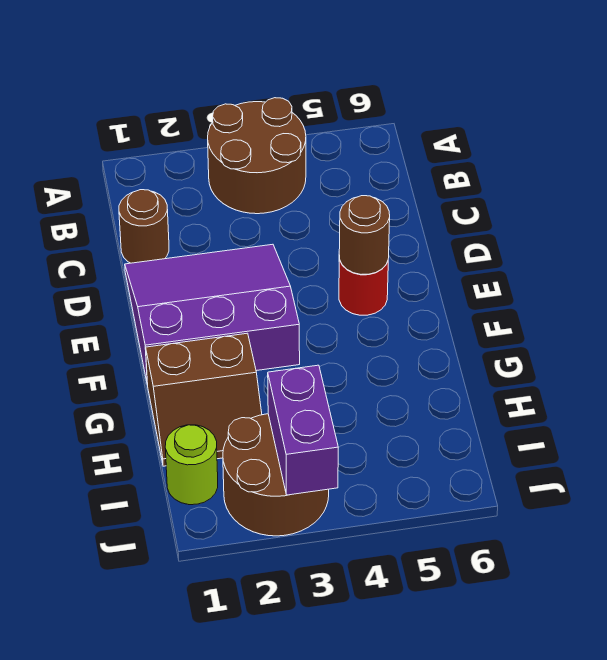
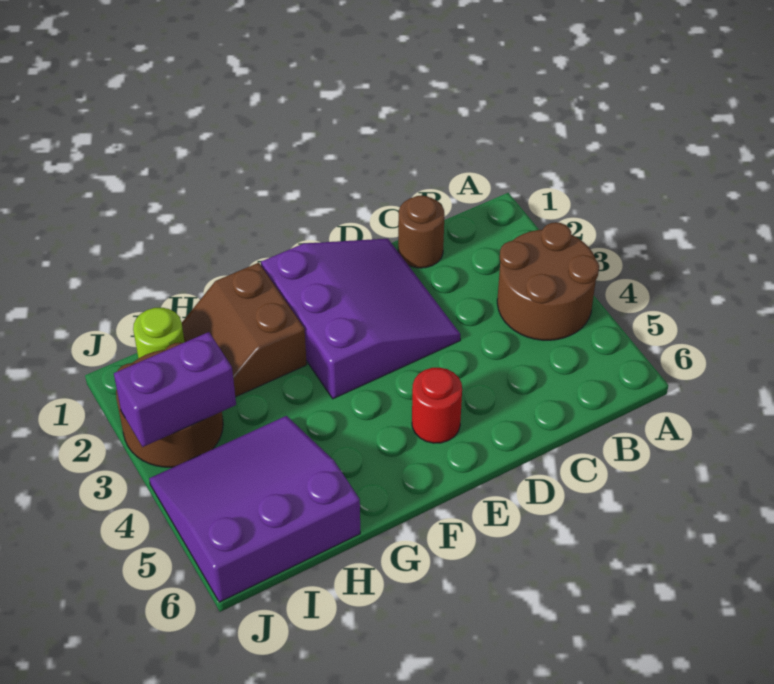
brown 1x1 round brick [339,196,390,274] -> none
none -> purple 3x3 slope [149,416,360,602]

